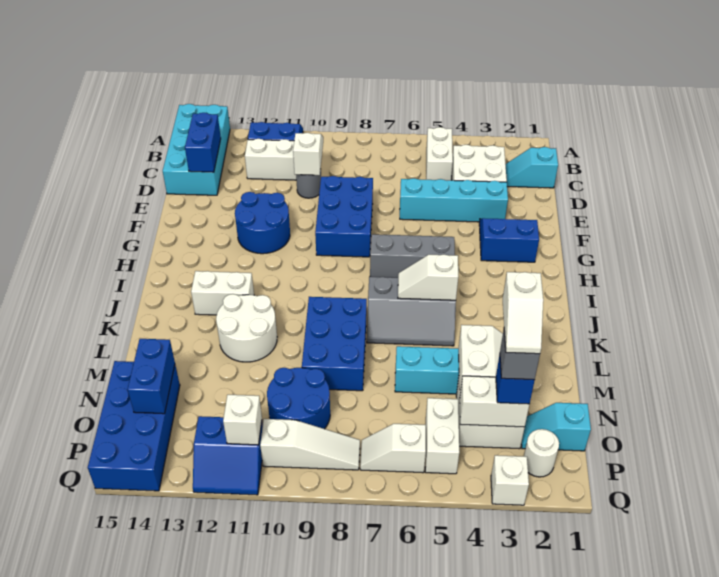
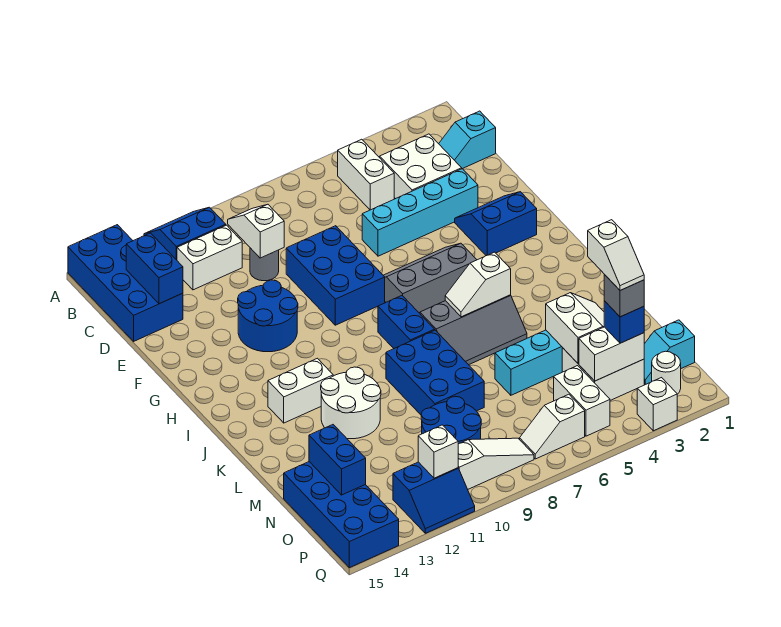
cyan 2x4 brick [163,104,230,195] -> blue 2x4 brick [68,225,183,341]
none -> blue 1x2 brick [378,296,435,348]

